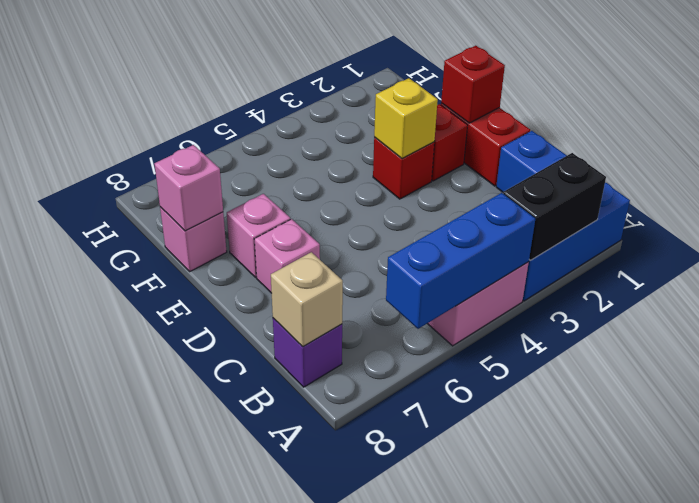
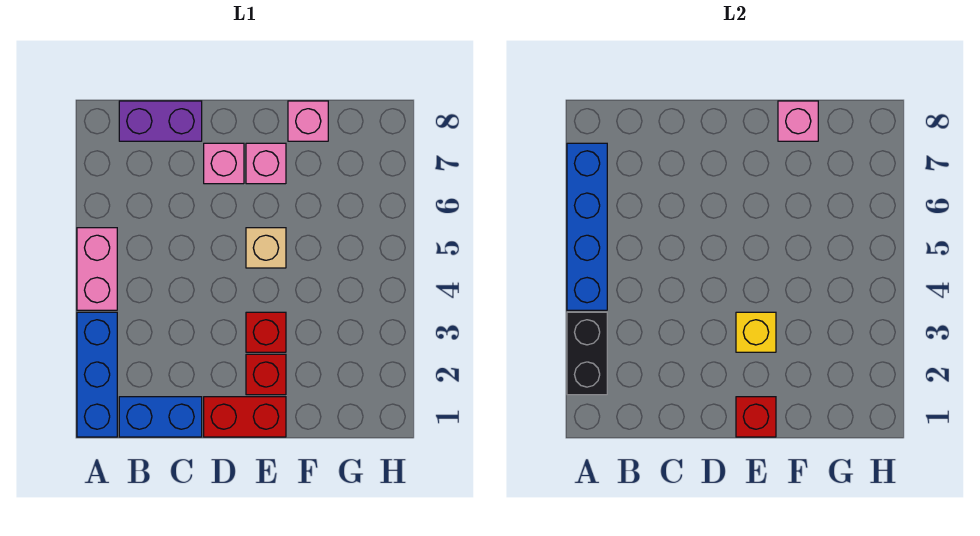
blue 1x3 brick [386,193,535,329] -> blue 1x4 brick [567,143,607,310]
purple 1x1 brick [273,318,342,387] -> purple 1x2 brick [119,101,202,141]
tan 1x1 brick [271,252,343,346] -> tan 1x1 brick moved to [246,228,286,268]

